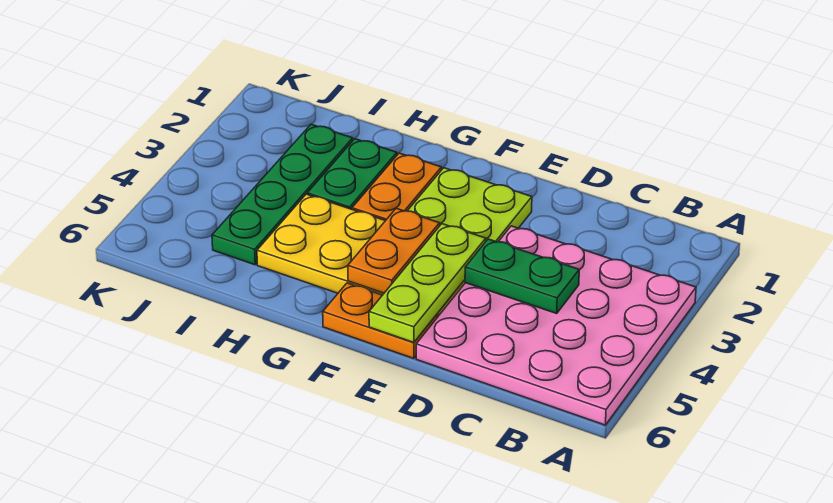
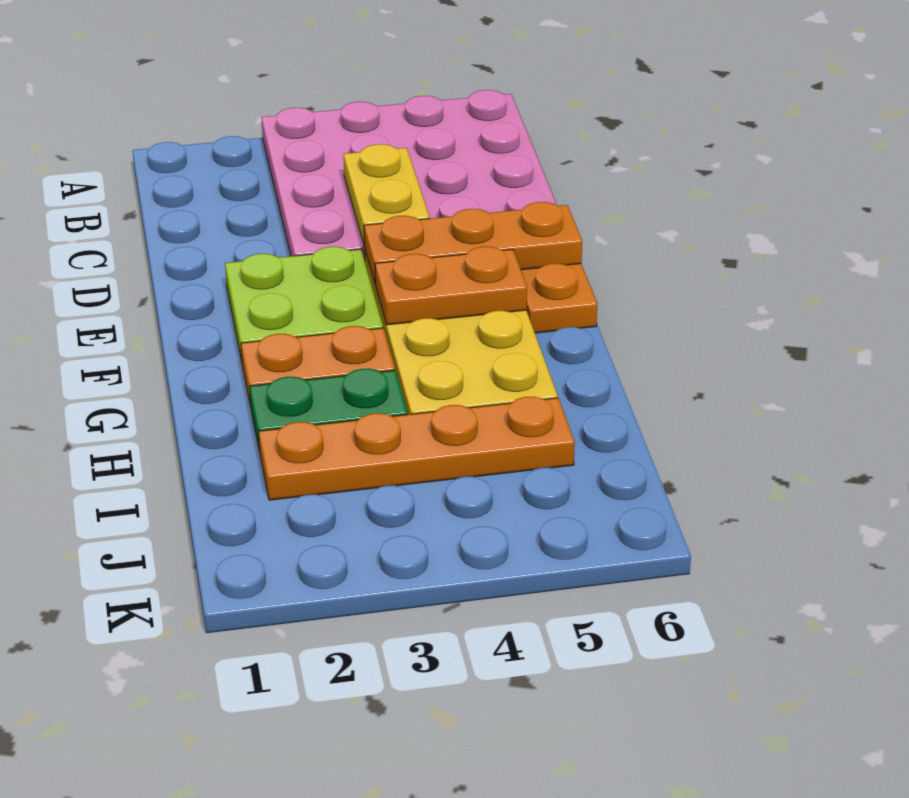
green 1x2 plate [465,239,579,313] -> yellow 1x2 plate [344,144,430,246]
lime 1x3 plate [369,224,486,342] -> orange 1x3 plate [364,202,582,285]
green 1x4 plate [212,124,353,265] -> orange 1x4 plate [259,397,575,500]

